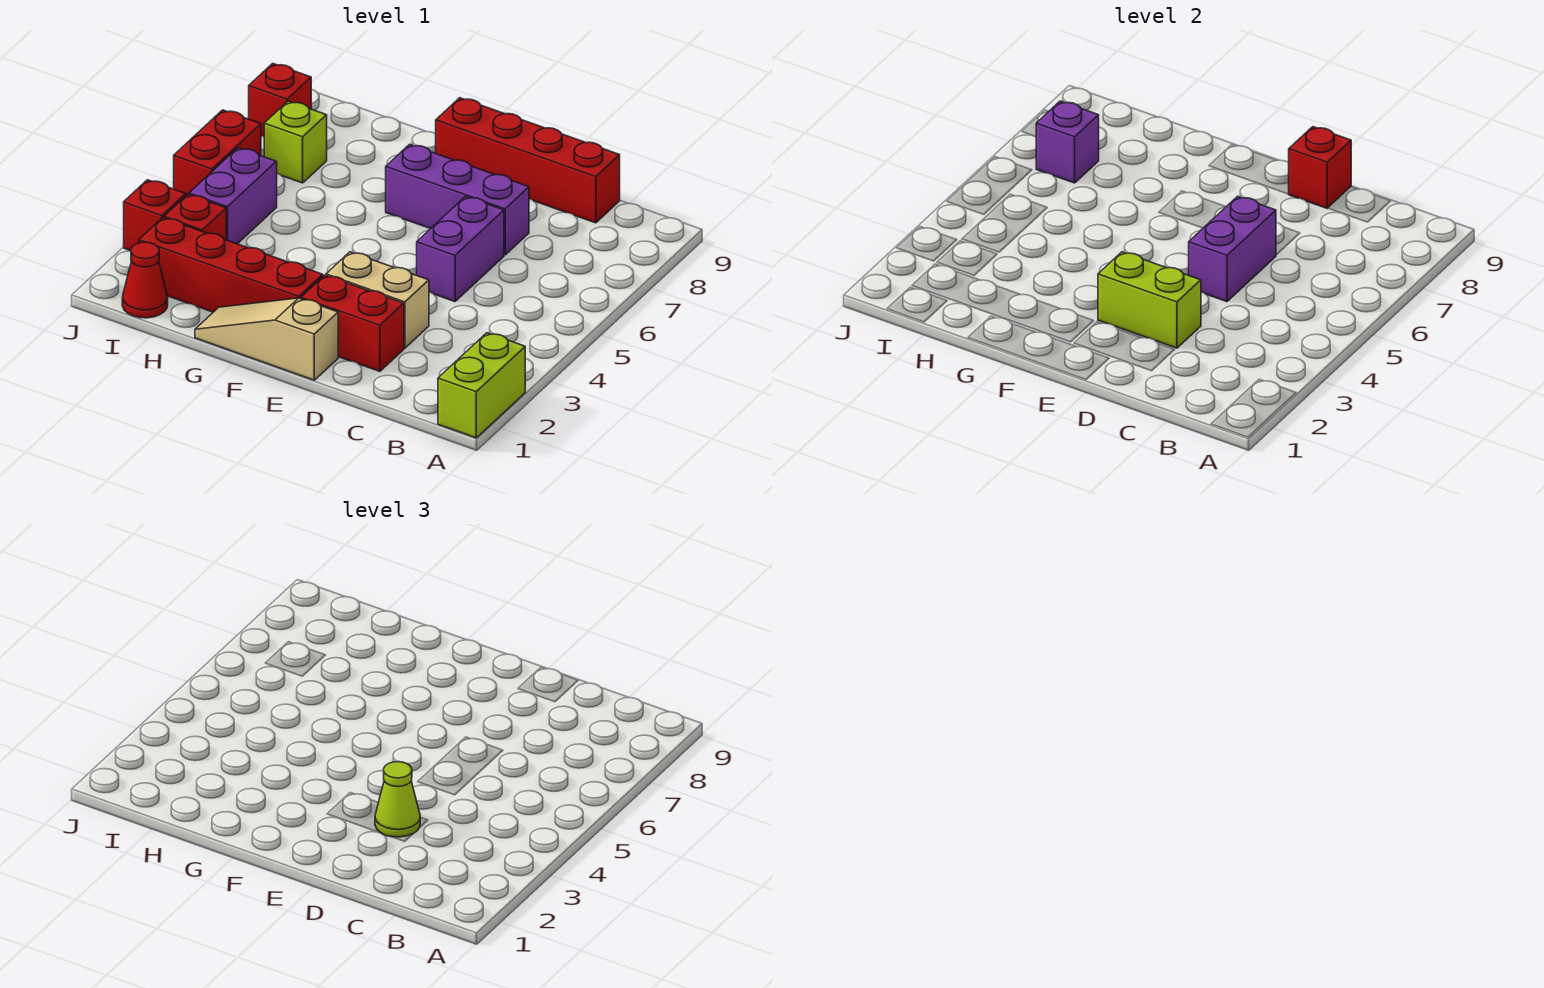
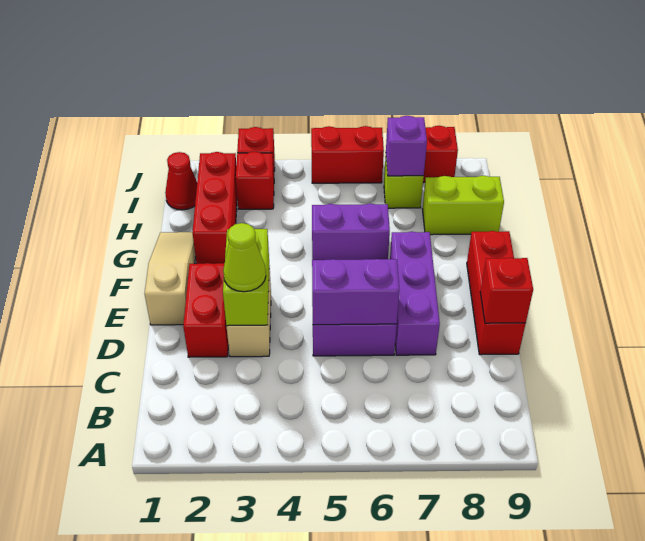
lime 1x2 brick [438,333,525,438] -> lime 1x2 brick moved to [422,176,504,235]
red 1x4 brick [436,98,620,223] -> red 1x3 brick [467,231,526,355]
red 1x4 brick [139,218,323,312] -> red 1x3 brick [192,152,237,264]
purple 1x2 brick [189,148,277,244] -> purple 1x2 brick moved to [312,204,390,260]

